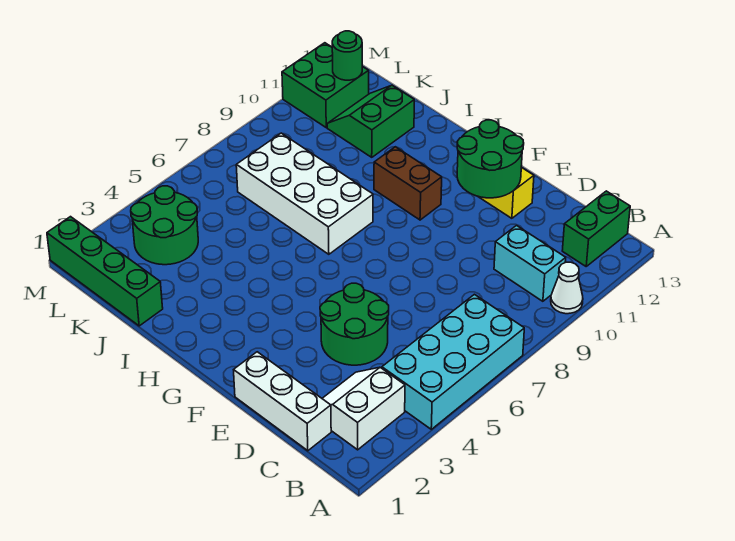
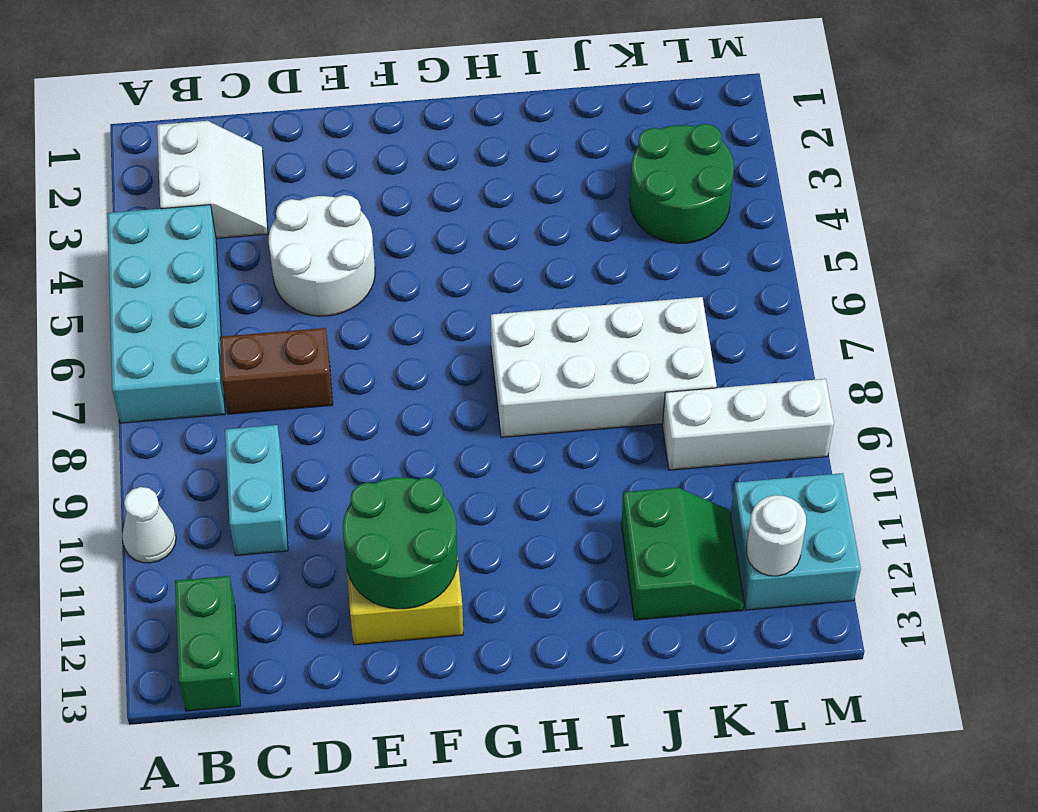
cyan 1x2 brick [494,226,566,301] -> cyan 1x2 brick turned to [225,425,288,556]
white 1x3 brick [234,352,331,451] -> white 1x3 brick moved to [662,379,834,470]
green 2x2 round brick [320,283,389,365] -> white 2x2 round brick [269,195,375,316]
brown 1x2 brick [374,147,442,220] -> brown 1x2 brick moved to [220,328,333,414]
green 1x4 brick [47,217,163,326] -> none
green 2x2 brick [282,43,369,127] -> cyan 2x2 brick [731,473,861,610]
green 1x1 round brick [332,31,362,80] -> white 1x1 round brick [747,495,806,576]

